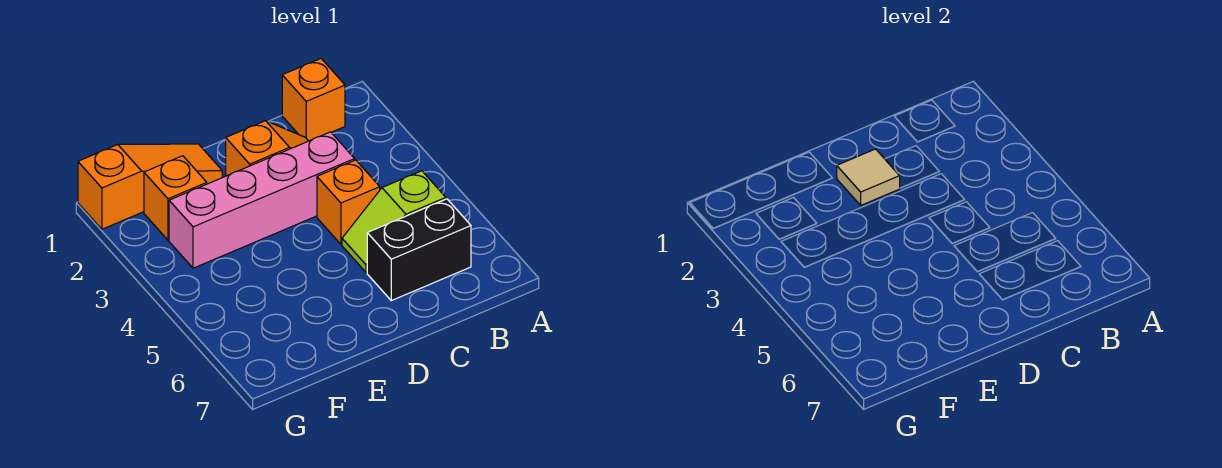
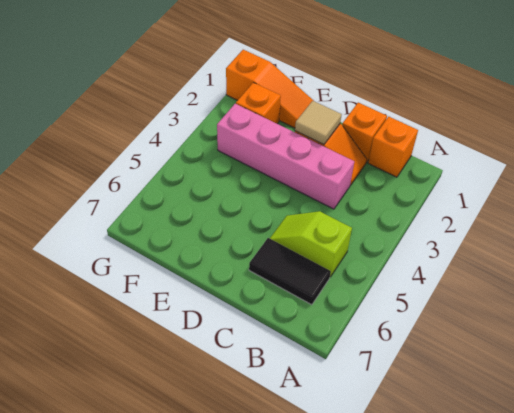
black 1x2 brick [367,199,471,301] -> black 1x2 tile [249,238,331,305]
orange 1x1 brick [317,160,380,244] -> orange 1x1 brick moved to [342,103,387,163]

